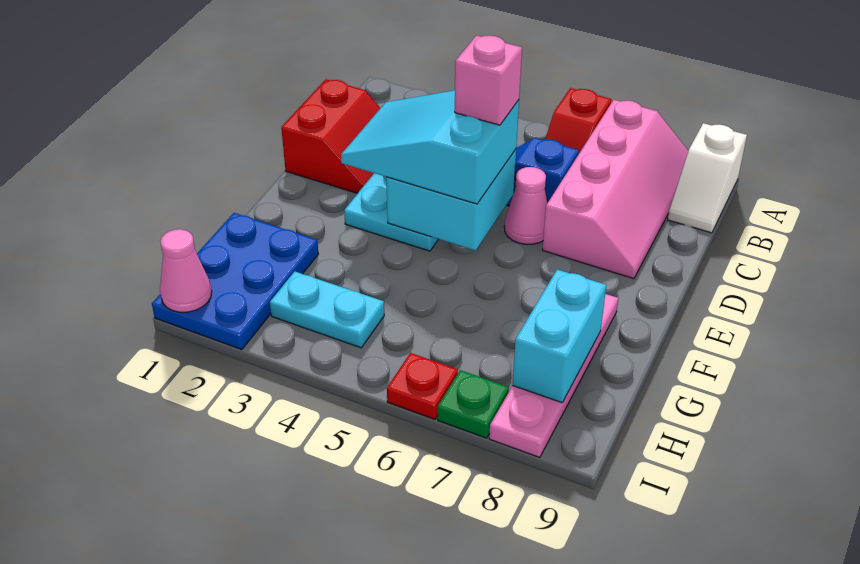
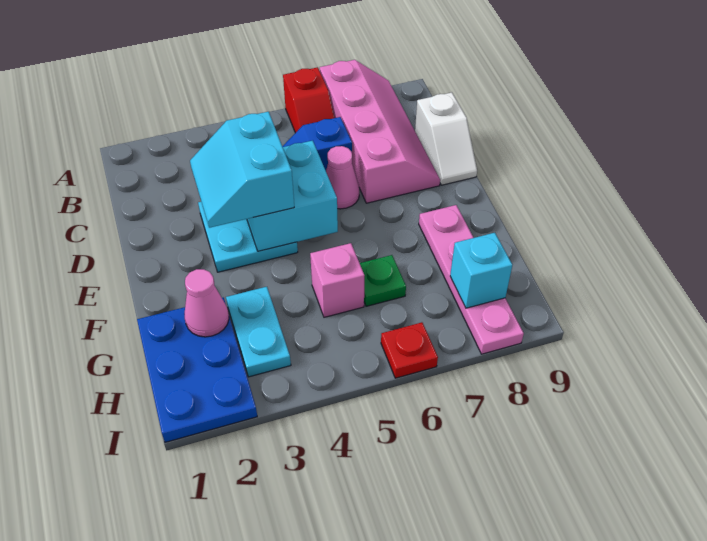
white 1x2 slope [668,123,747,233] -> white 1x2 slope moved to [415,92,477,185]
red 2x2 slope [281,79,380,193] -> none
cyan 2x3 slope [341,90,519,204] -> cyan 2x2 slope [190,112,294,228]
pink 1x1 brick [455,35,522,125] -> pink 1x1 brick moved to [310,243,365,317]
cyan 1x2 brick [512,269,606,403] -> cyan 1x1 brick [450,233,512,308]
cyan 1x2 plate [270,271,384,348] -> cyan 1x2 plate turned to [226,287,291,377]
pink 1x1 cone [160,229,212,312] -> pink 1x1 cone moved to [184,269,229,337]
green 1x1 plate [438,370,509,438] -> green 1x1 plate moved to [360,255,406,306]

